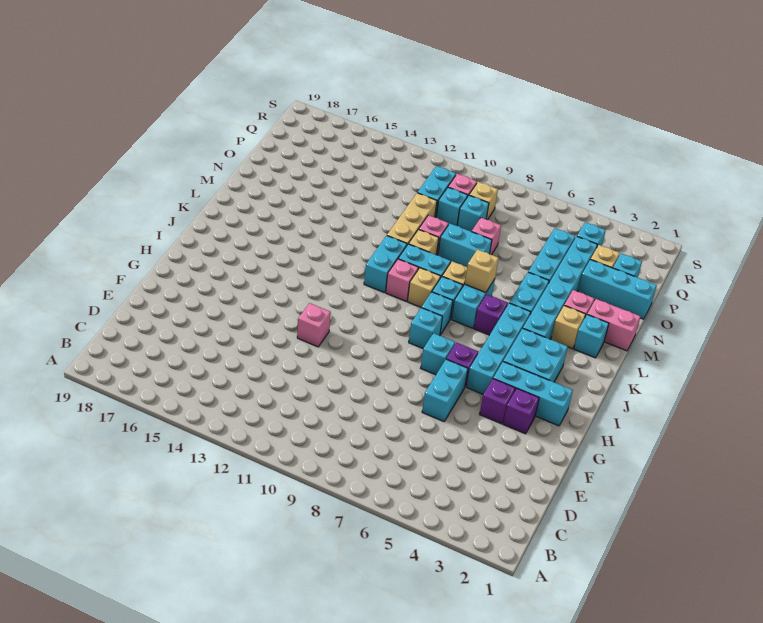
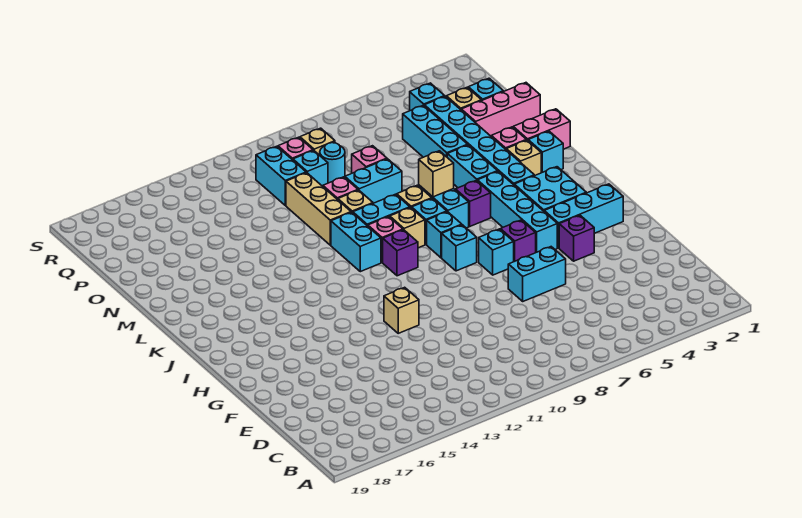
cyan 1x2 brick [422,359,468,422] -> cyan 1x2 brick turned to [508,247,566,301]
purple 1x1 brick [503,389,539,434] -> purple 1x1 brick moved to [383,230,418,276]
pink 1x1 brick [297,303,331,347] -> tan 1x1 brick [384,287,419,333]
cyan 1x3 brick [578,260,657,319] -> pink 1x3 brick [461,83,540,136]
cyan 1x1 brick [457,195,489,232] -> cyan 1x1 round brick [320,143,345,183]

